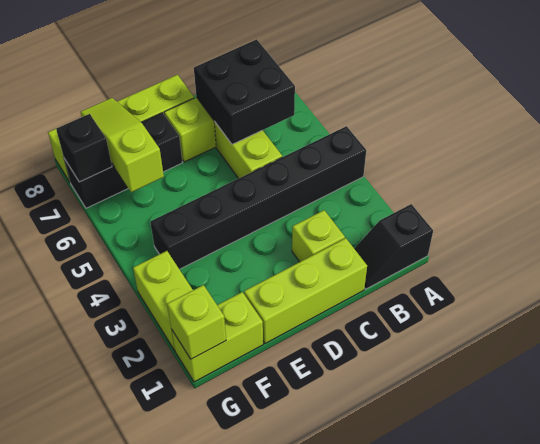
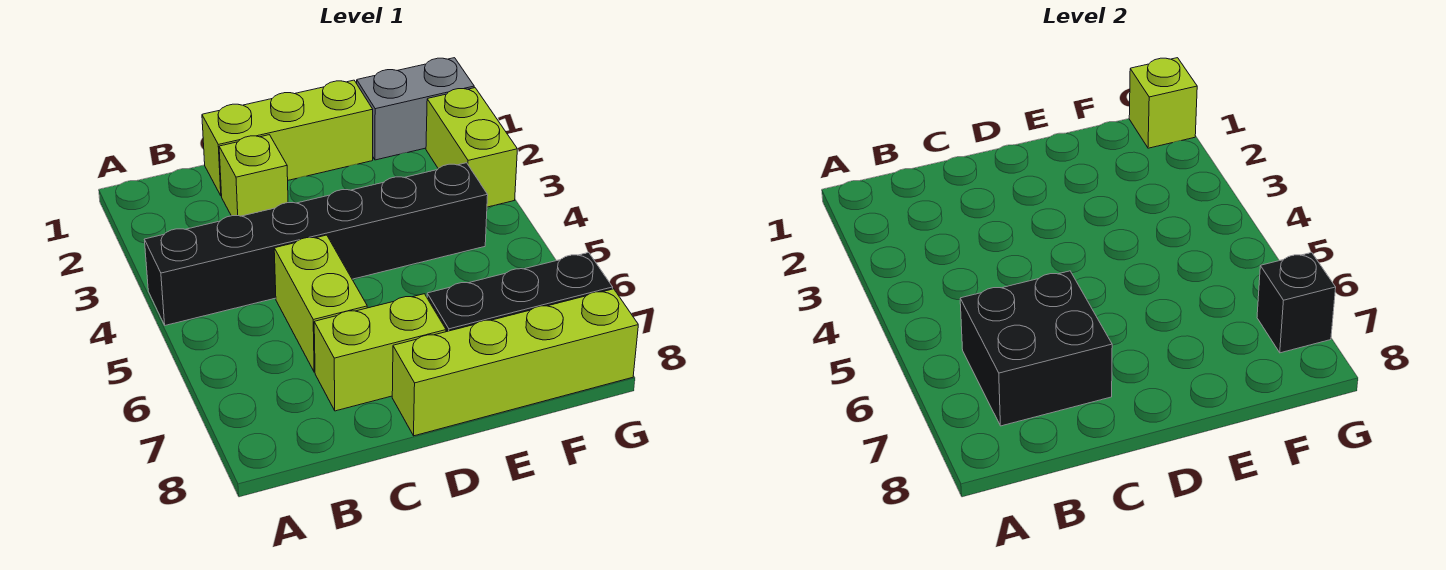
black 1x2 slope [354,204,433,289] -> none
lime 1x2 brick [172,292,263,382] -> grey 1x2 brick [357,58,474,160]
lime 1x3 slope [81,98,164,192] -> none

